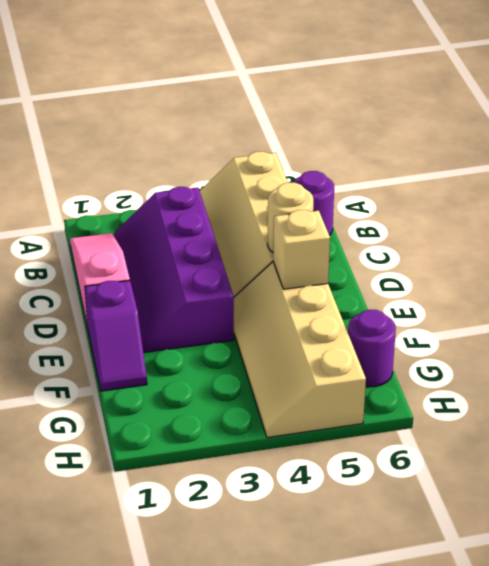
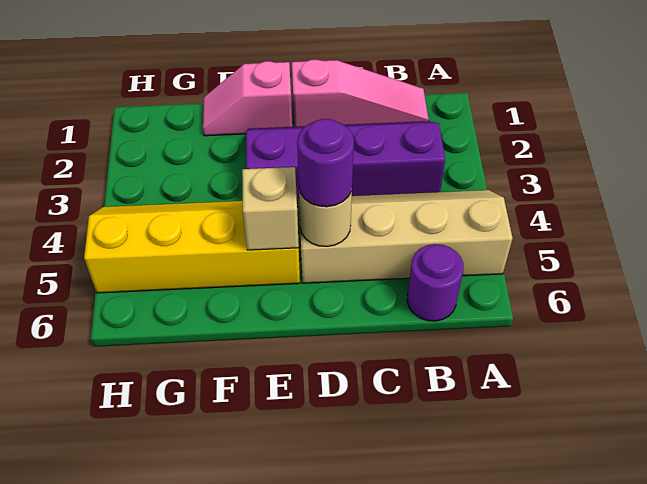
purple 1x2 slope [85,281,147,391] -> pink 1x2 slope [203,61,292,136]
tan 2x4 slope [234,262,366,438] -> yellow 2x4 slope [84,201,300,293]
purple 1x1 round brick [348,310,396,387] -> purple 1x1 round brick moved to [297,119,354,207]

